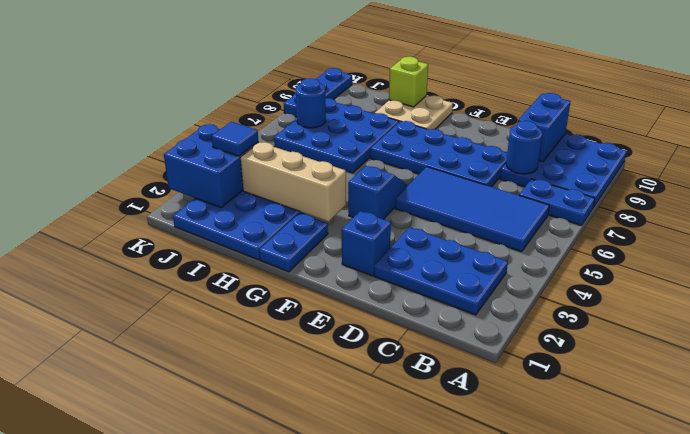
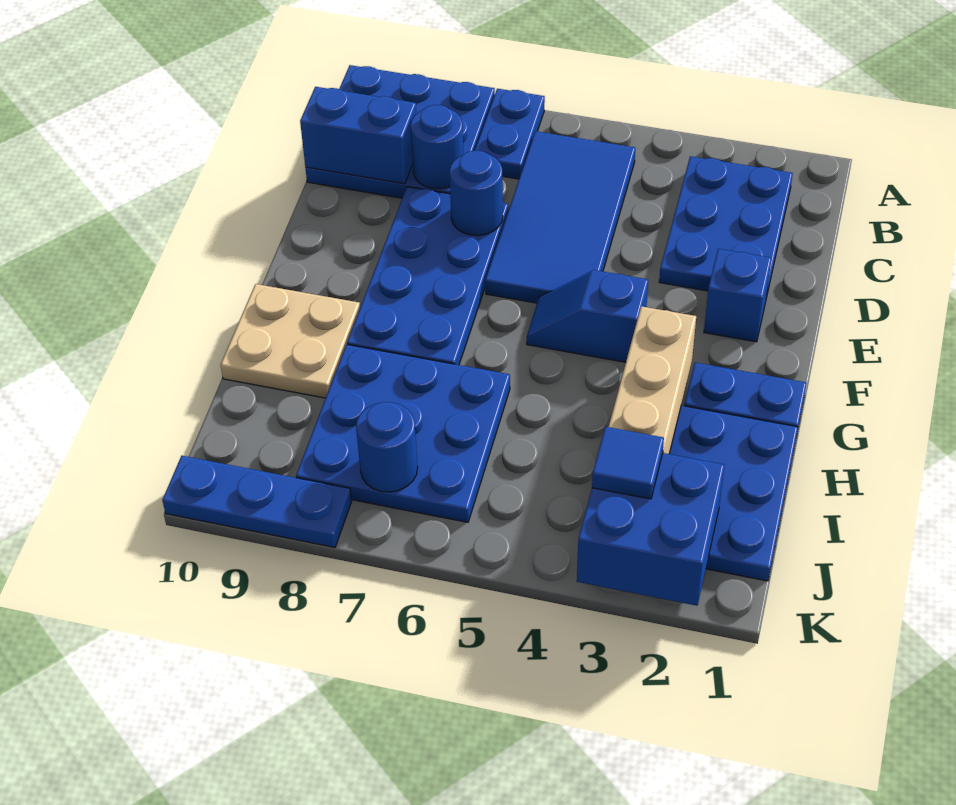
none -> blue 1x1 round brick [450,151,503,236]
lime 1x1 brick [389,57,428,107] -> none

